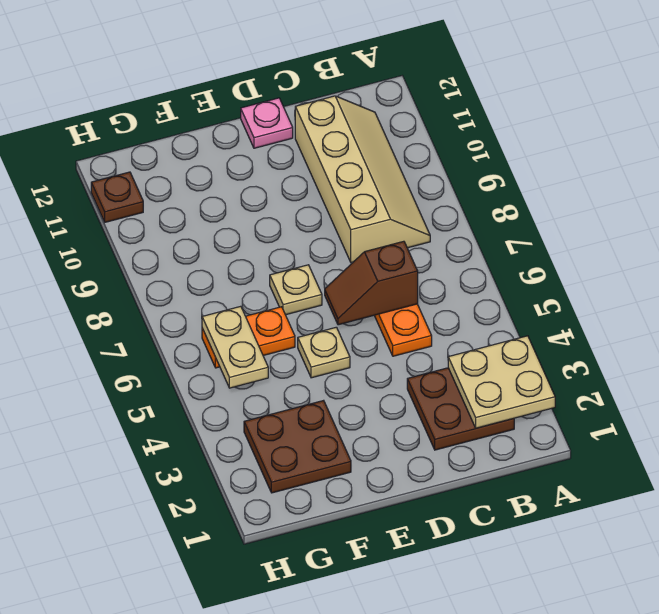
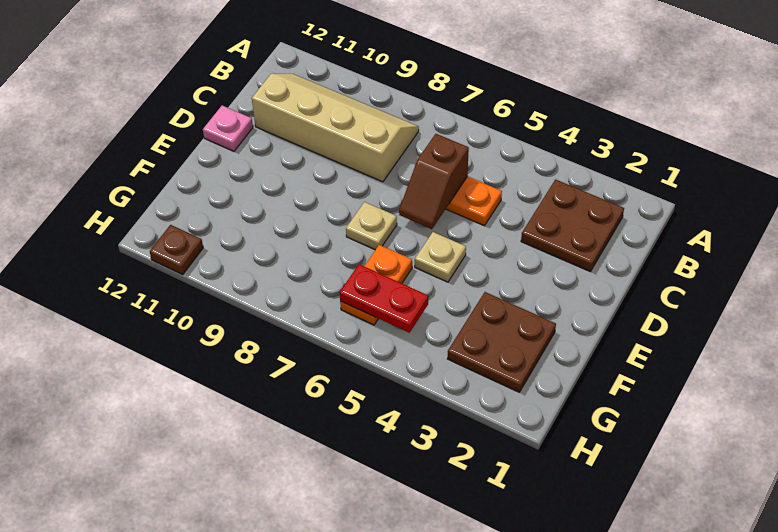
tan 2x2 plate [448,336,555,428] -> none
tan 1x2 plate [202,306,268,388] -> red 1x2 plate [340,264,428,333]

